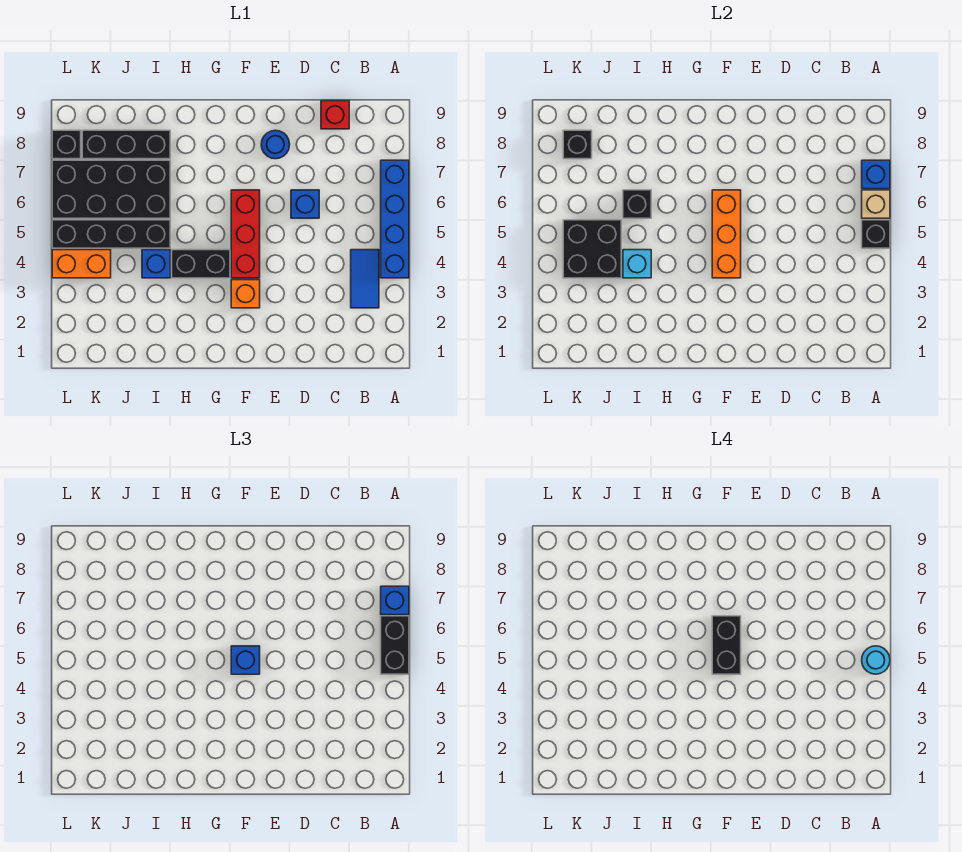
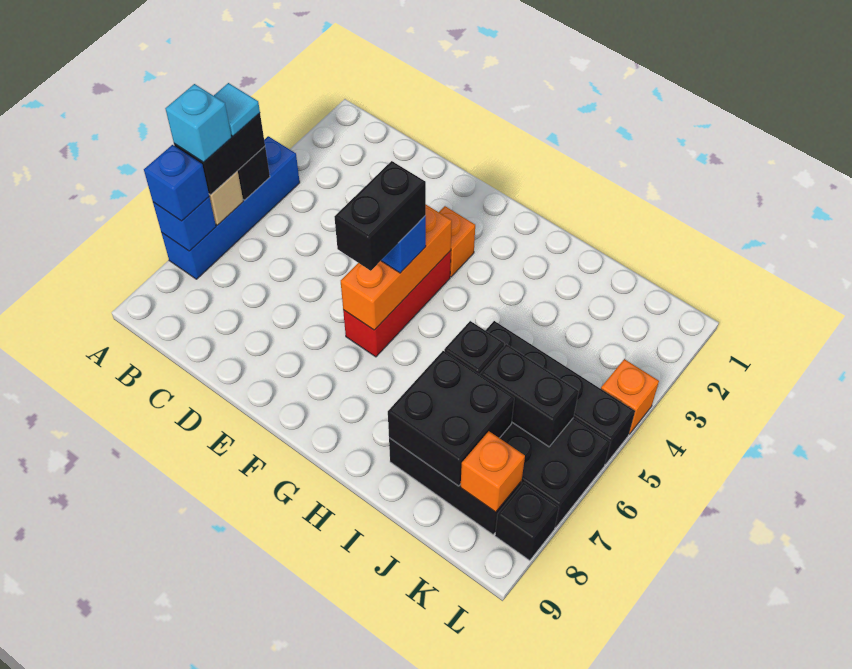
cyan 1x1 round brick [862,646,890,674] -> cyan 1x1 tile [214,83,260,136]
blue 1x2 tile [351,250,379,308] -> none
red 1x1 brick [321,101,349,129] -> none
blue 1x1 brick [291,190,319,218] -> none
blue 1x1 round brick [261,130,290,159] -> none
black 1x2 brick [172,250,230,278] -> black 1x2 brick moved to [480,344,579,447]
blue 1x1 brick [142,250,170,278] -> none
cyan 1x1 brick [623,250,651,278] -> cyan 1x1 brick moved to [165,84,231,162]
black 2x2 brick [563,220,621,278] -> black 2x2 brick moved to [388,351,514,486]
orange 1x2 brick [52,250,111,278] -> orange 1x1 brick [601,359,659,434]
black 1x1 brick [563,130,592,159] -> orange 1x1 brick [461,431,525,512]

